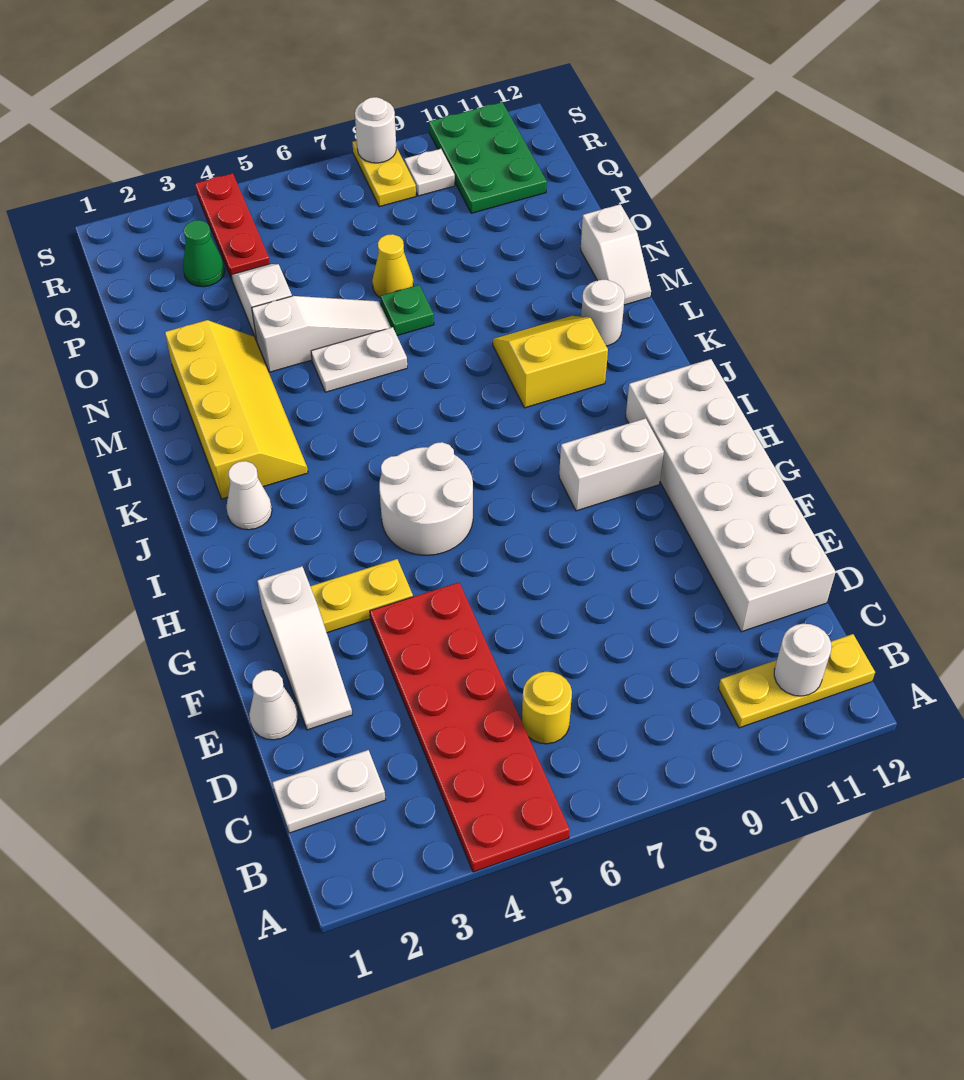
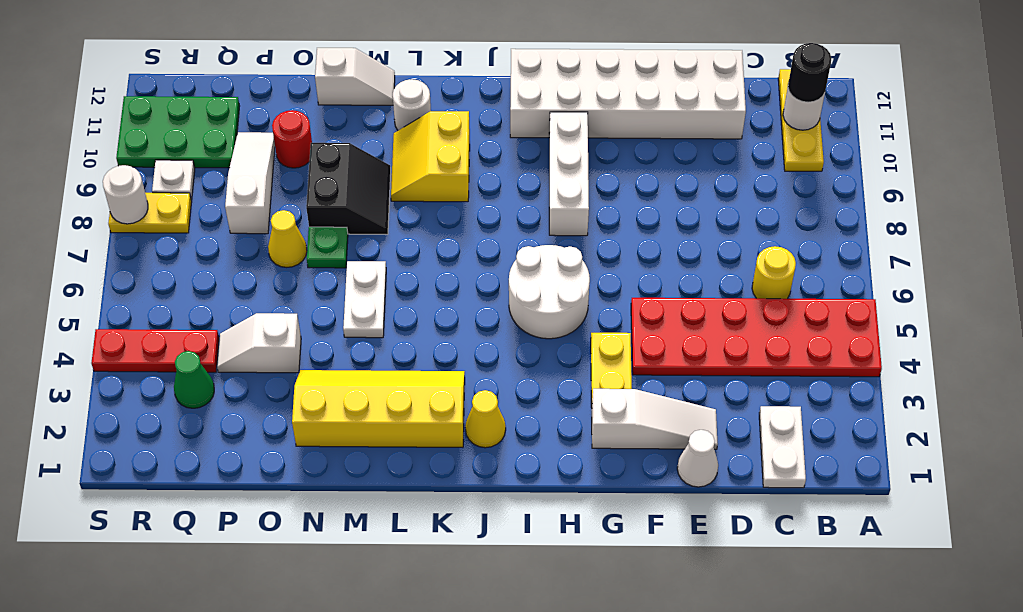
none -> black 1x1 round brick [788,43,831,102]
white 1x2 brick [559,418,664,511] -> white 1x3 brick [549,112,589,236]
white 1x1 cone [226,461,272,530] -> yellow 1x1 cone [465,390,506,448]
none -> black 2x2 slope [306,143,391,234]
white 1x3 slope [252,296,391,372] -> white 1x3 slope moved to [225,132,275,234]
none -> red 1x1 round brick [272,110,312,168]

